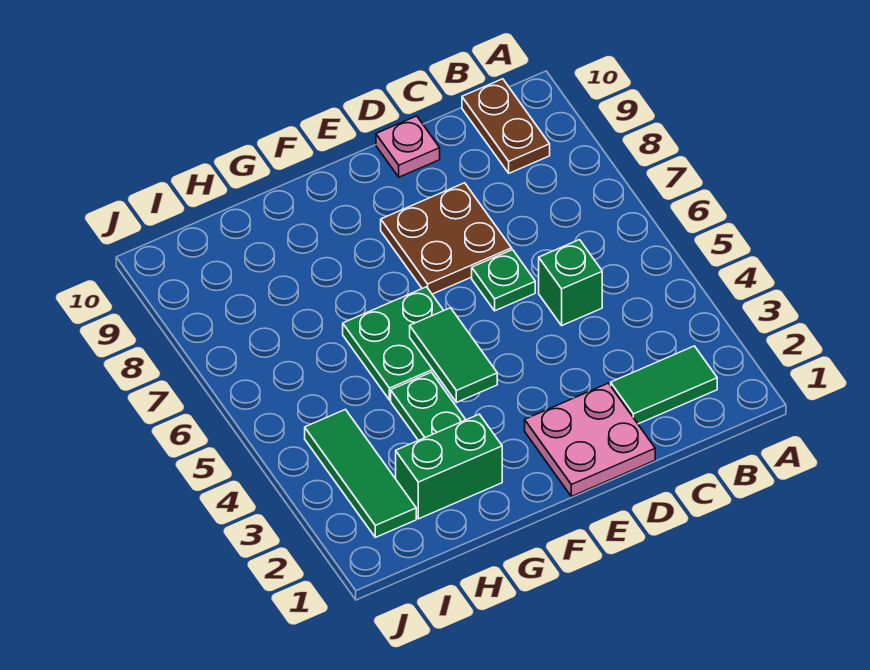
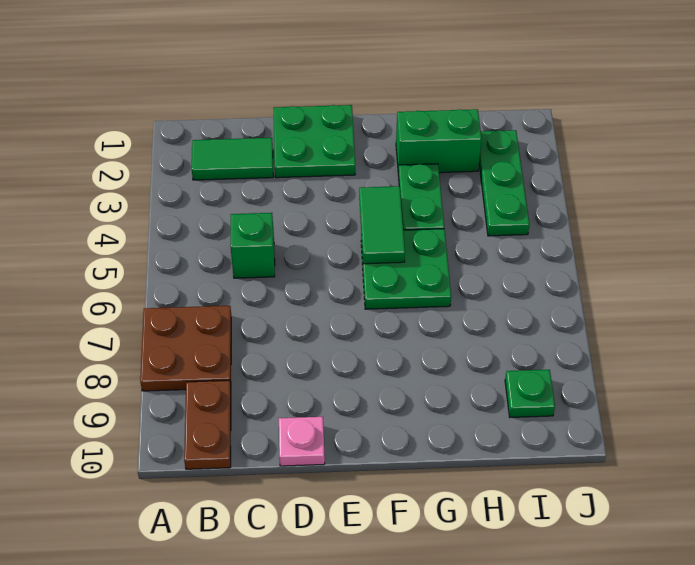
pink 2x2 plate [525,383,655,496] -> green 2x2 plate [274,105,355,178]
green 1x1 plate [472,250,535,311] -> green 1x1 plate moved to [505,370,555,417]
brown 2x2 plate [381,183,512,294] -> brown 2x2 plate moved to [140,306,231,391]
green 1x3 tile [305,409,416,537] -> green 1x3 plate [479,130,529,236]

